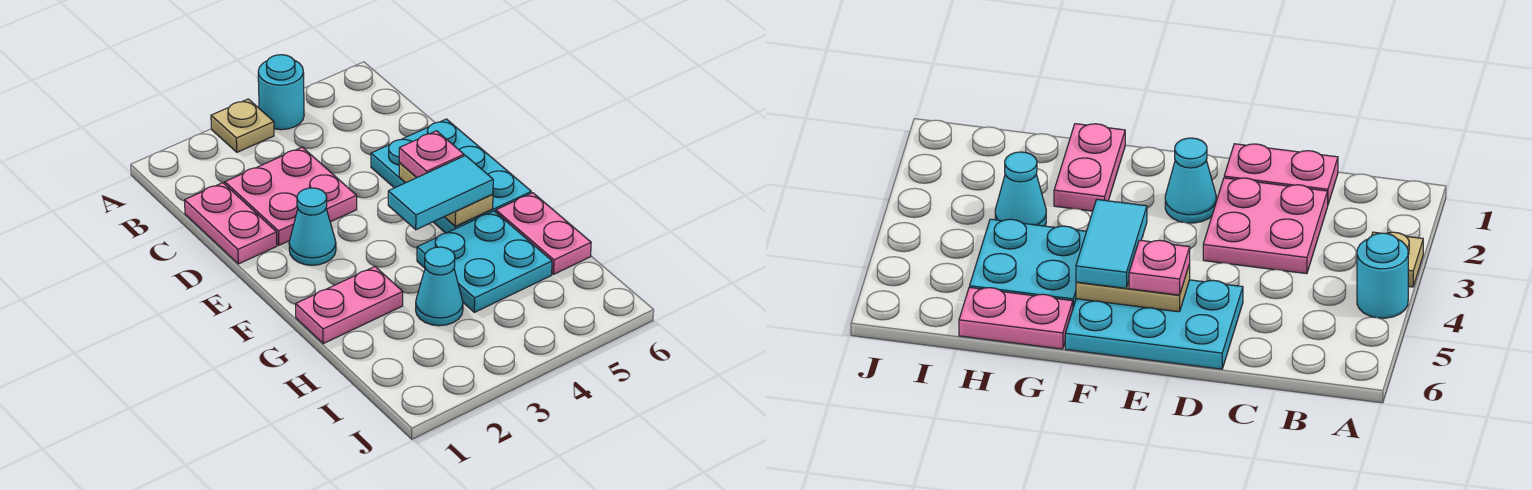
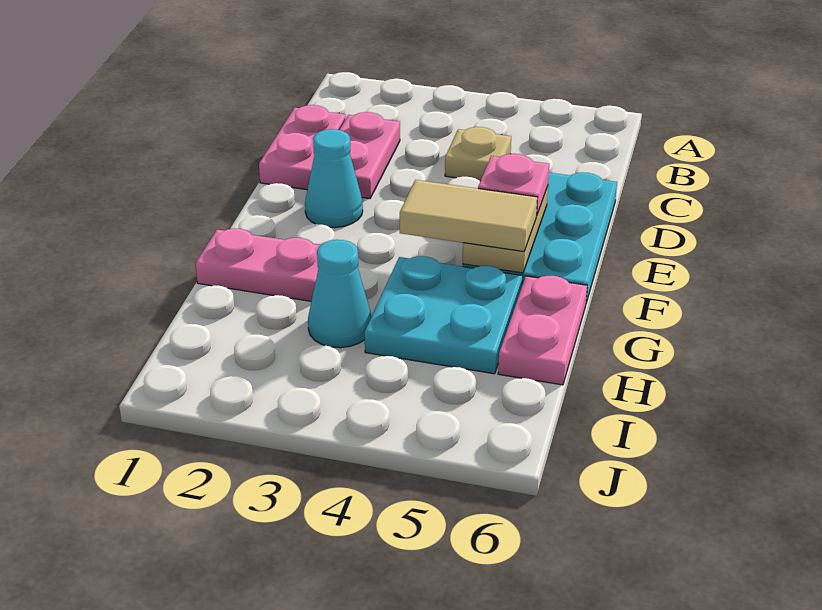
tan 1x1 plate [211,99,274,152] -> tan 1x1 plate moved to [445,127,511,181]
cyan 1x1 round brick [258,55,304,130] -> none
pink 2x2 plate [225,147,357,245] -> pink 1x2 plate [340,112,400,199]
cyan 1x2 tile [388,156,493,230] -> tan 1x2 tile [400,180,537,252]

